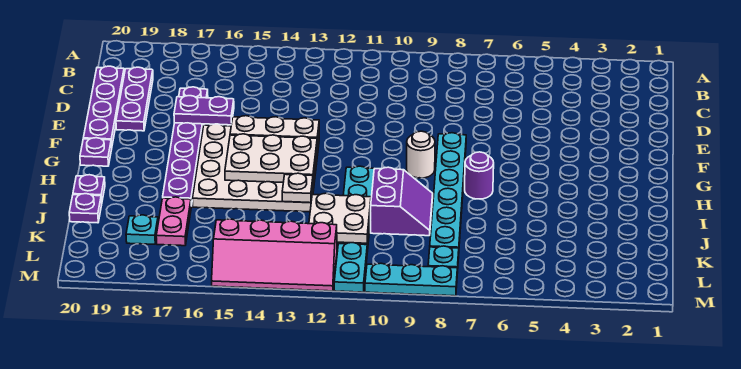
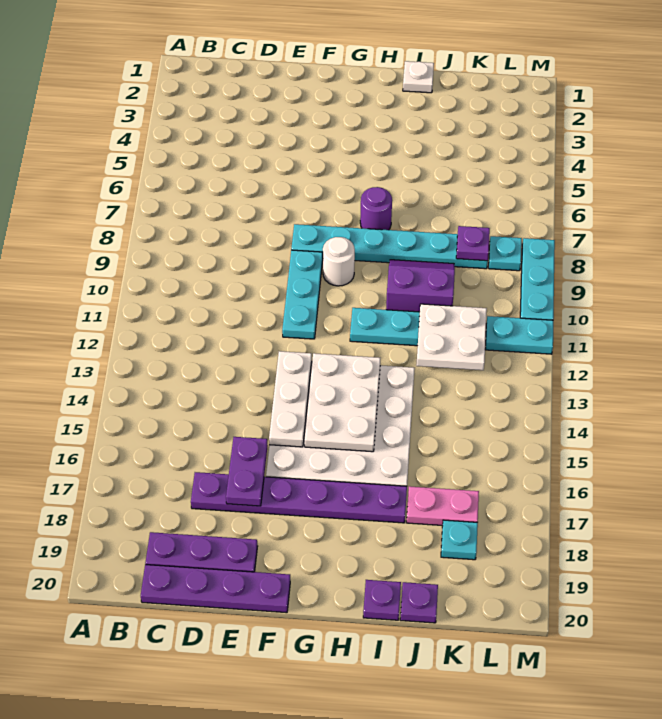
none -> cyan 1x3 plate [282,250,323,339]
purple 1x1 plate [80,138,112,166] -> purple 1x1 plate moved to [456,226,490,261]
white 1x1 plate [282,173,313,203] -> white 1x1 plate moved to [403,61,434,93]
pink 2x4 slope [212,219,337,291] -> none

